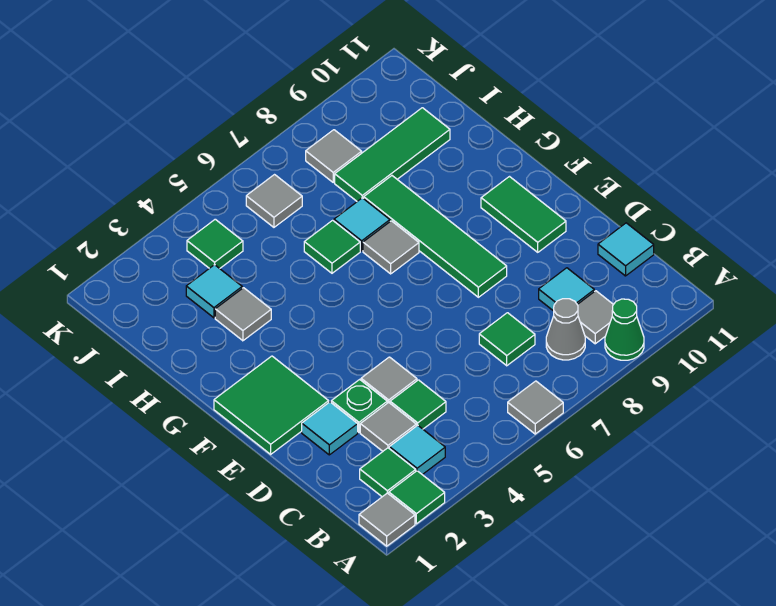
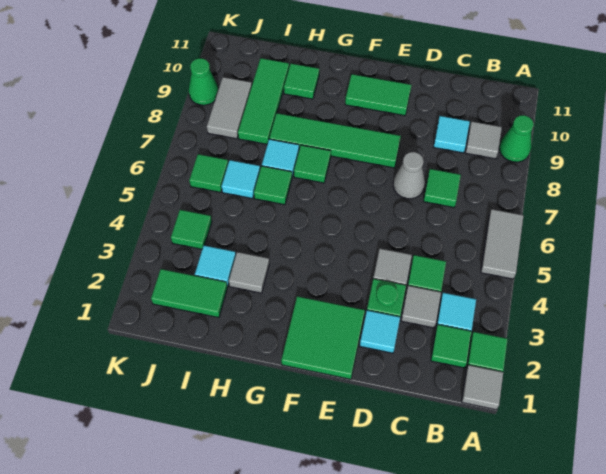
grey 1x1 tile [508,381,563,434] -> grey 1x2 tile [481,209,524,279]
grey 1x1 cone [546,299,585,360] -> grey 1x1 cone moved to [393,152,425,199]
cyan 1x1 tile [598,223,654,276] -> cyan 1x1 tile moved to [222,160,260,199]
grey 1x1 tile [363,221,419,274] -> green 1x1 tile [294,145,331,183]
none -> green 1x1 tile [284,64,319,99]
none -> green 1x2 tile [151,269,227,318]
grey 1x1 tile [246,175,302,227] -> green 1x1 tile [189,154,228,192]
grey 1x1 tile [306,130,362,182] -> grey 1x2 tile [207,77,252,139]
none -> green 1x1 cone [189,58,218,105]

